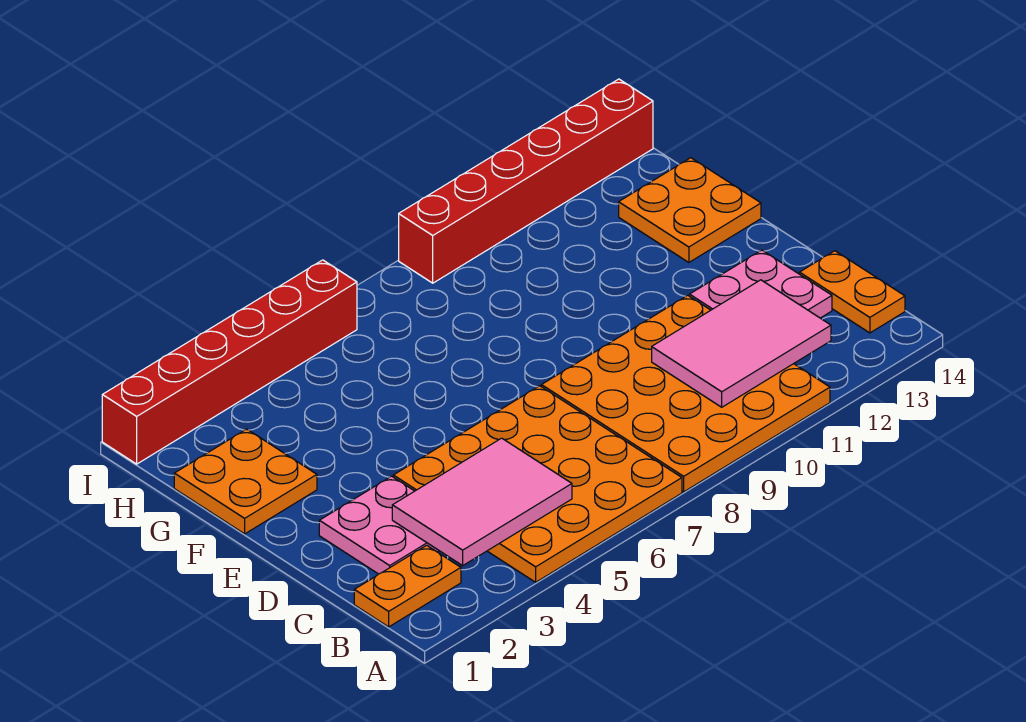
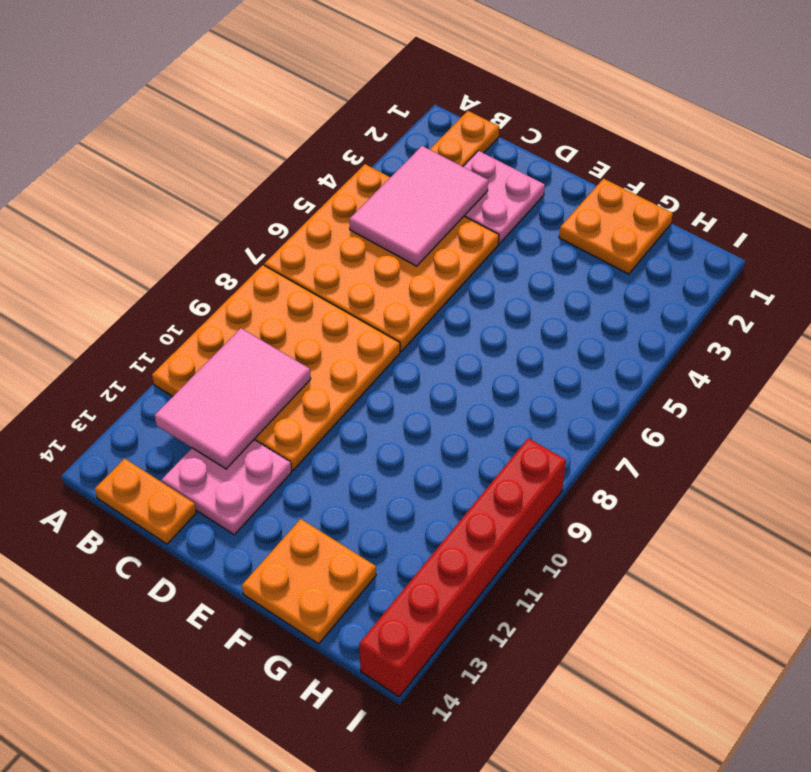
red 1x6 brick [102,260,357,464] -> none

